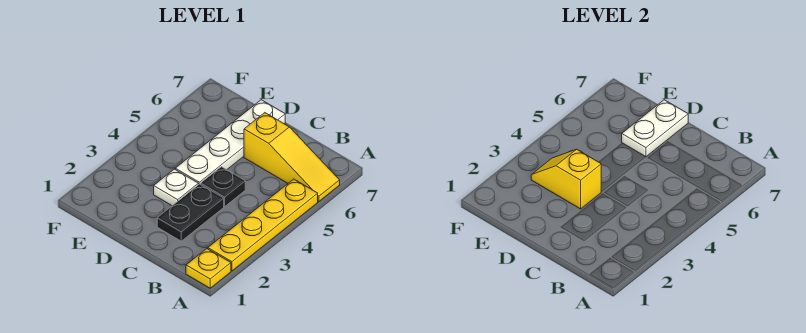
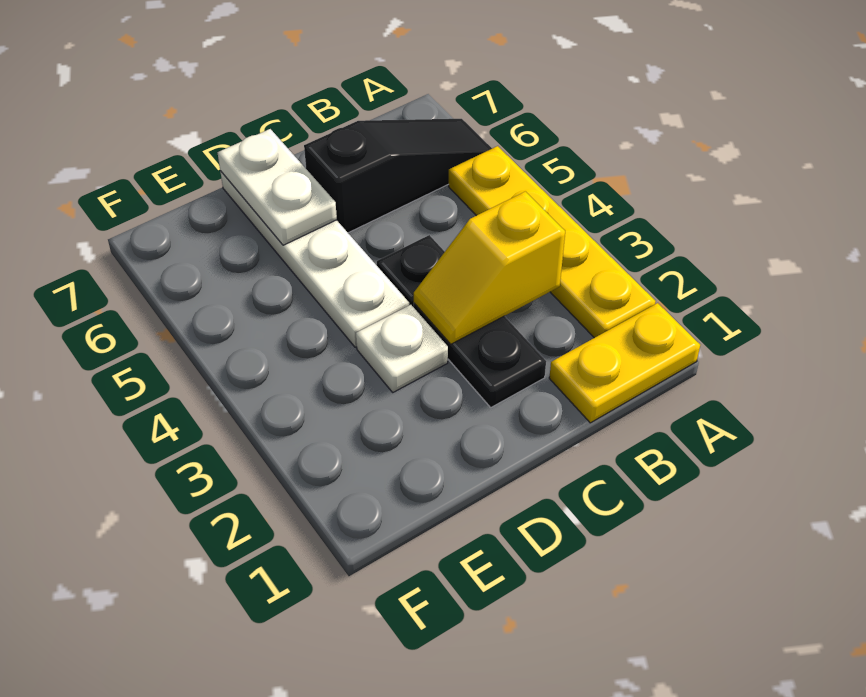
yellow 1x1 plate [186,249,231,288] -> yellow 1x2 plate [549,303,700,423]
yellow 1x3 slope [244,113,340,202] -> black 1x3 slope [304,119,492,233]
yellow 1x2 slope [531,149,601,209] -> yellow 1x2 slope moved to [414,191,565,344]

